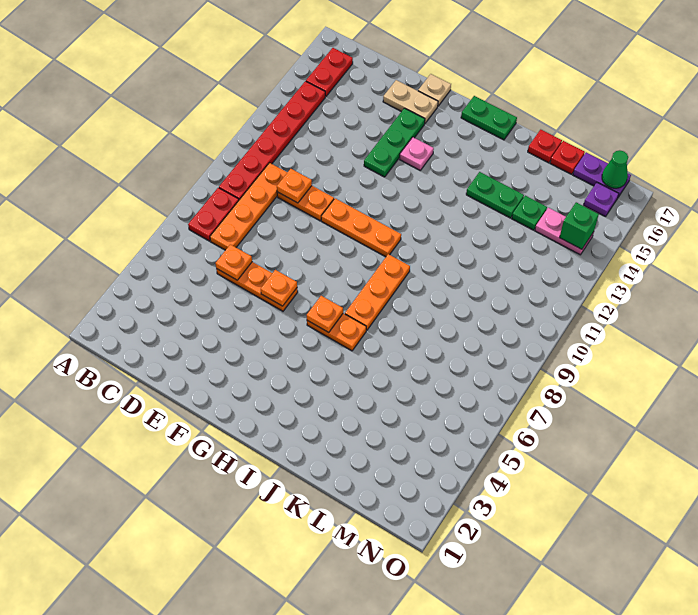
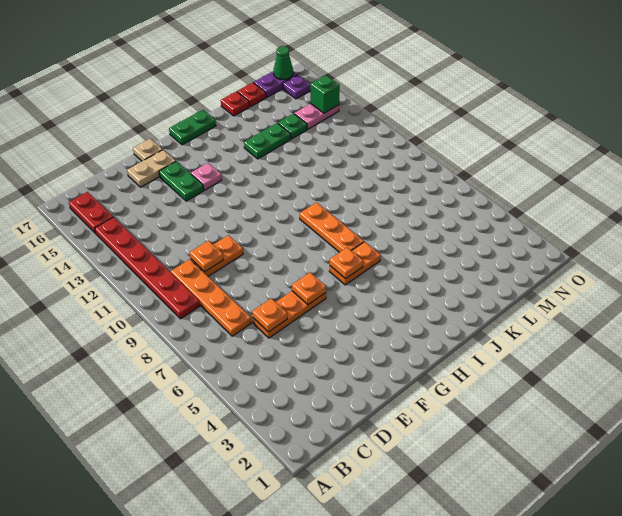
red 1x2 plate [188,188,239,241] -> none
orange 1x3 plate [321,198,401,257] -> none
green 1x3 plate [364,108,425,177] -> green 1x2 plate [159,161,204,201]

